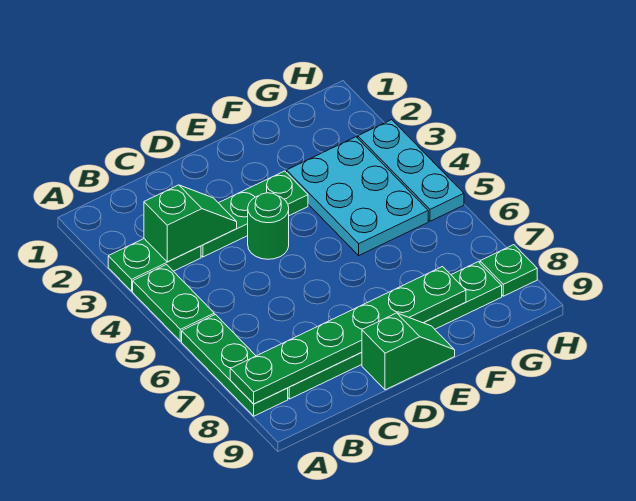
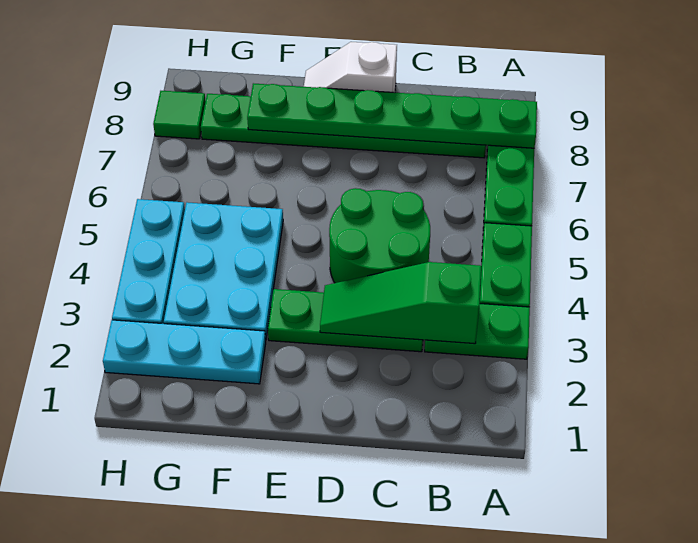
green 1x2 slope [144,185,237,262] -> green 1x3 slope [320,262,481,344]
green 1x1 round brick [248,193,289,259] -> green 2x2 round brick [329,188,430,283]
green 1x2 slope [362,313,455,390] -> white 1x2 slope [304,42,397,93]
none -> cyan 1x3 plate [103,320,266,384]
green 1x1 plate [480,245,537,296] -> green 1x1 tile [153,91,206,139]

